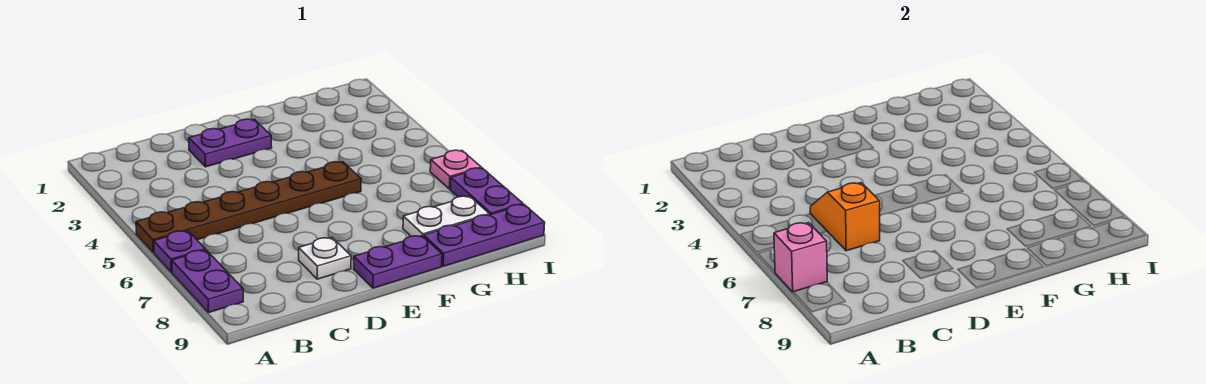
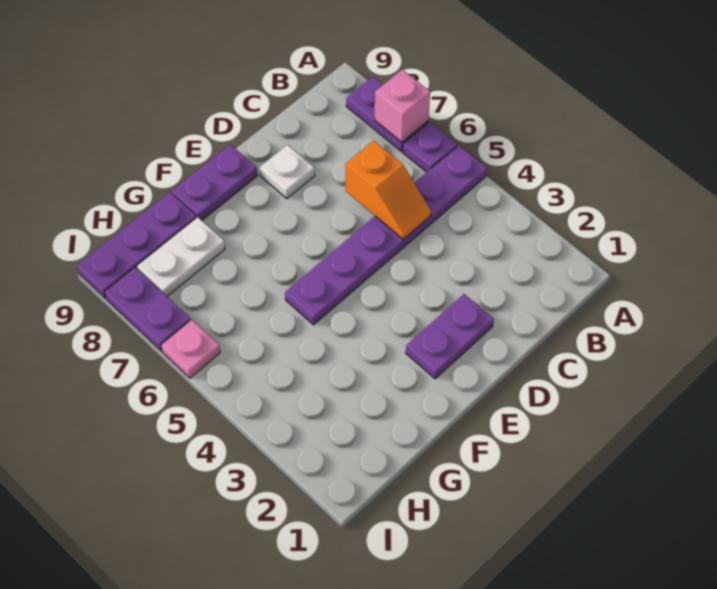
brown 1x6 plate [136,162,361,253] -> purple 1x6 plate [285,146,487,325]

